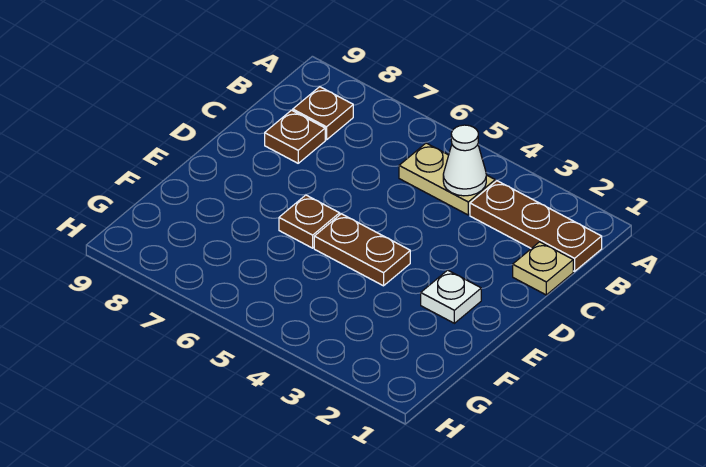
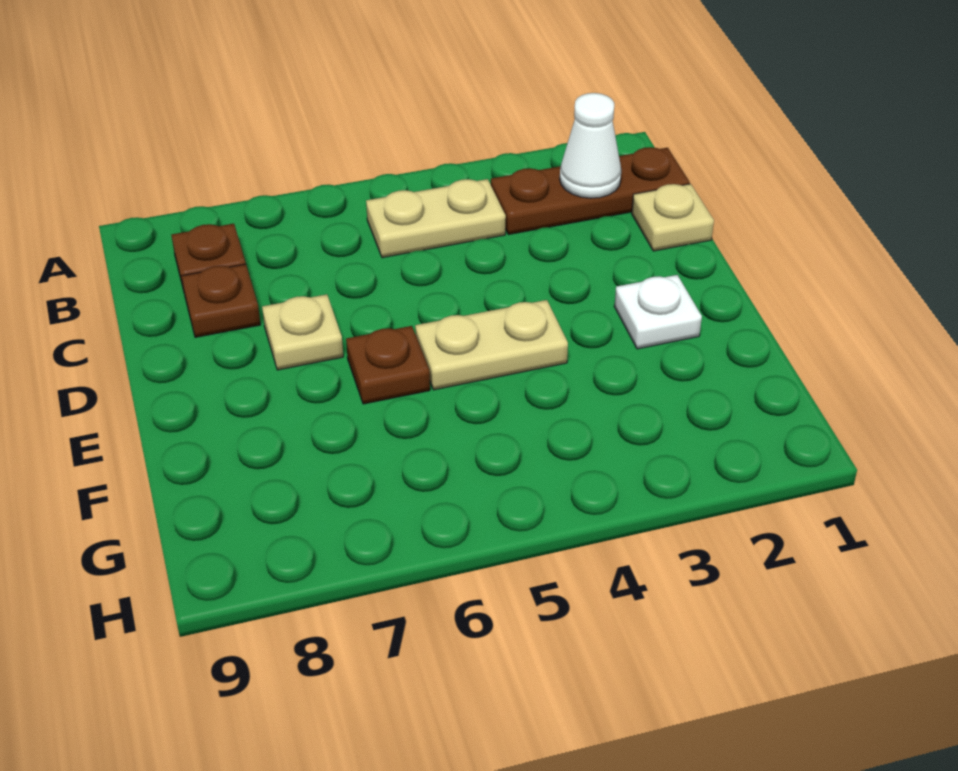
white 1x1 cone [443,125,486,196] -> white 1x1 cone moved to [560,93,621,198]
none -> tan 1x1 plate [262,294,343,370]
brown 1x2 plate [314,214,410,286] -> tan 1x2 plate [415,300,568,390]

